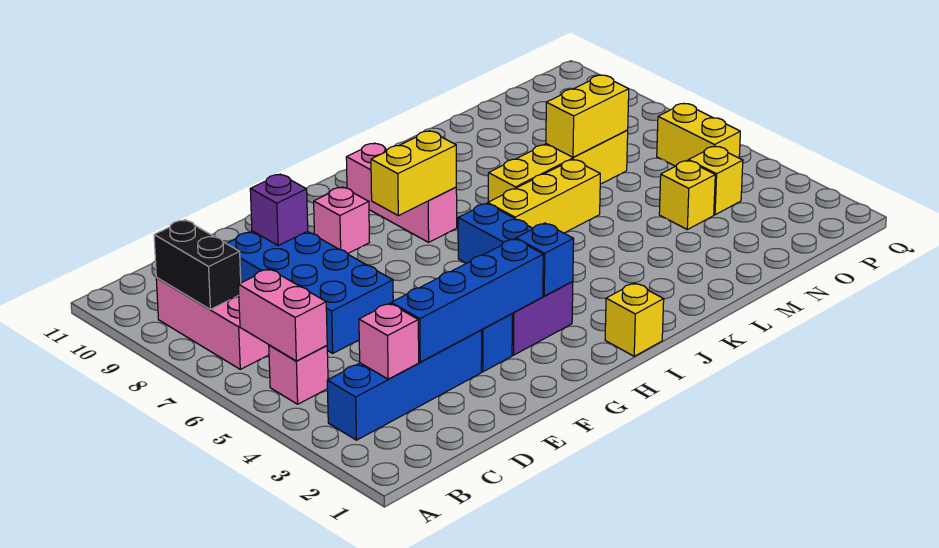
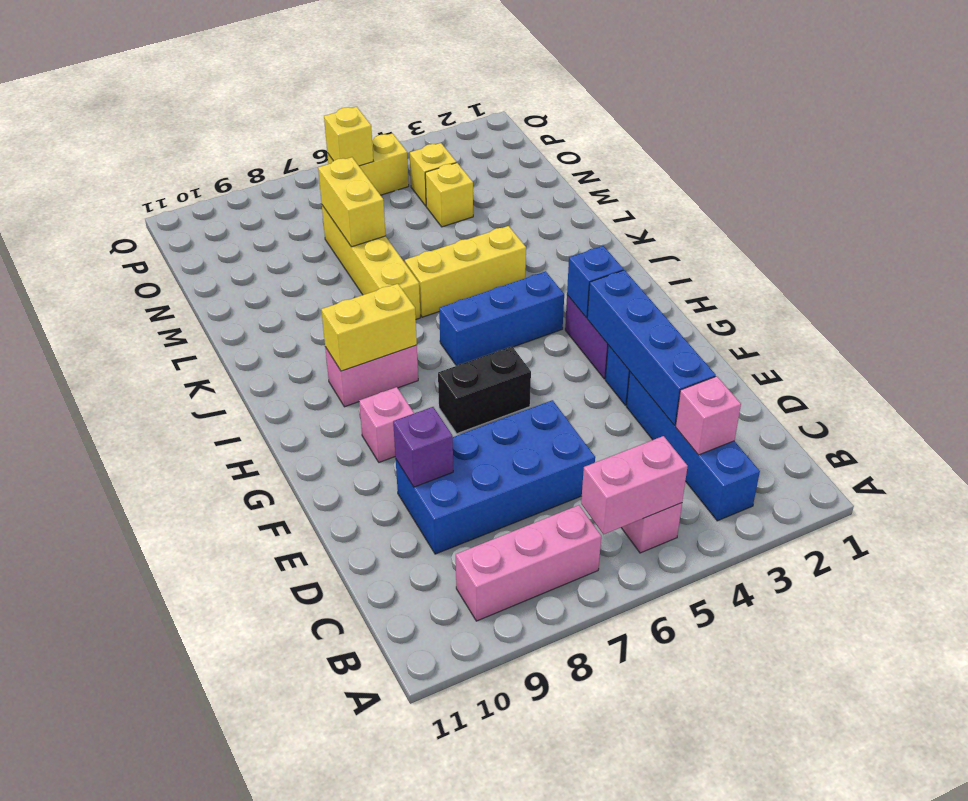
black 1x2 brick [154,220,241,309] -> black 1x2 brick moved to [438,346,531,434]
yellow 1x2 brick [371,131,456,216] -> yellow 1x2 brick turned to [321,284,417,371]
yellow 1x1 brick [605,283,664,356] -> yellow 1x1 brick moved to [324,107,373,166]
pink 1x3 brick [346,143,457,242] -> pink 1x2 brick [325,345,418,407]
yellow 1x3 brick [488,160,600,233] -> yellow 1x3 brick turned to [405,226,526,317]

